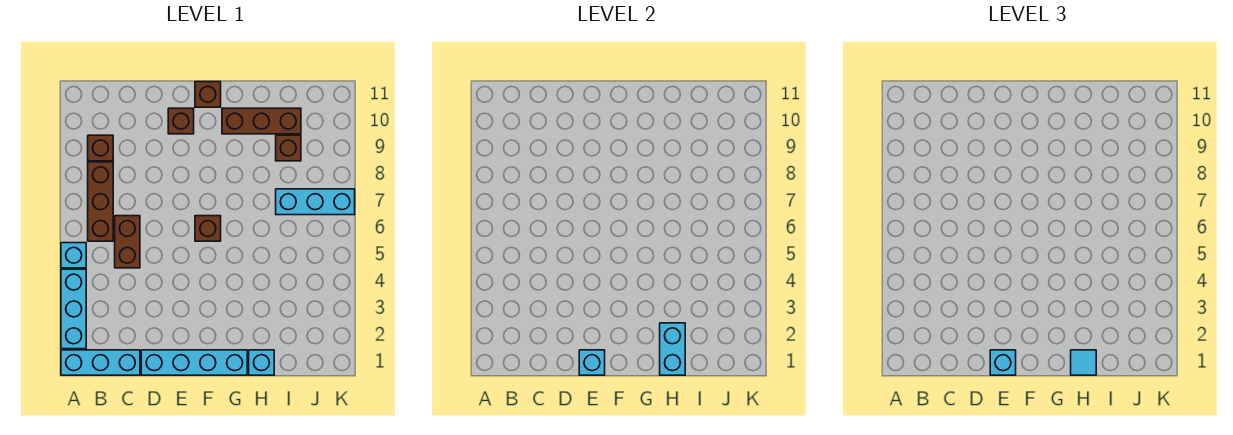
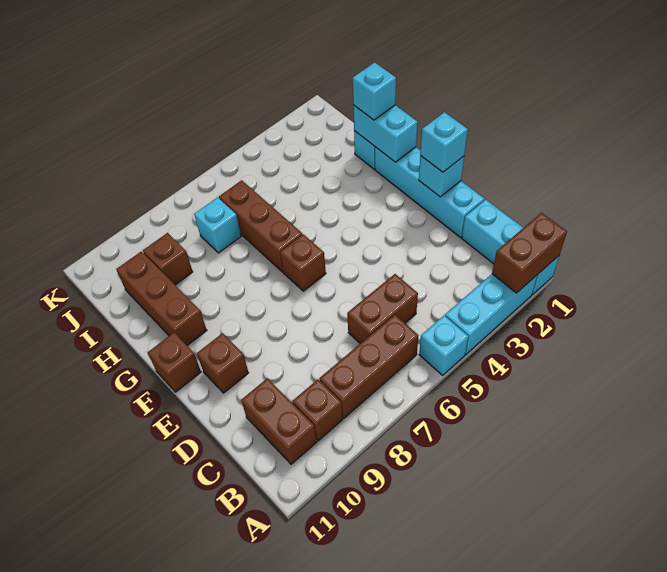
none -> brown 1x2 brick [492,213,567,293]
none -> brown 1x2 brick [241,378,317,464]
none -> brown 1x3 brick [219,180,302,272]
cyan 1x2 brick [660,323,685,375] -> cyan 1x2 brick turned to [353,105,418,162]
cyan 1x1 tile [1071,350,1096,375] -> cyan 1x1 brick [353,62,396,120]
cyan 1x3 brick [276,189,355,215] -> cyan 1x1 brick [194,197,241,253]

